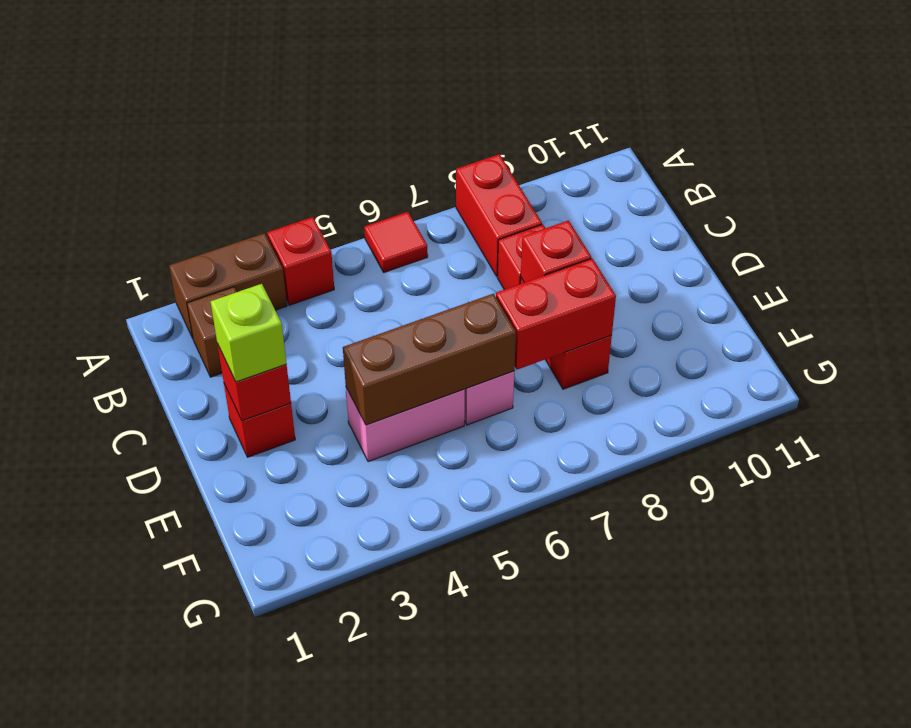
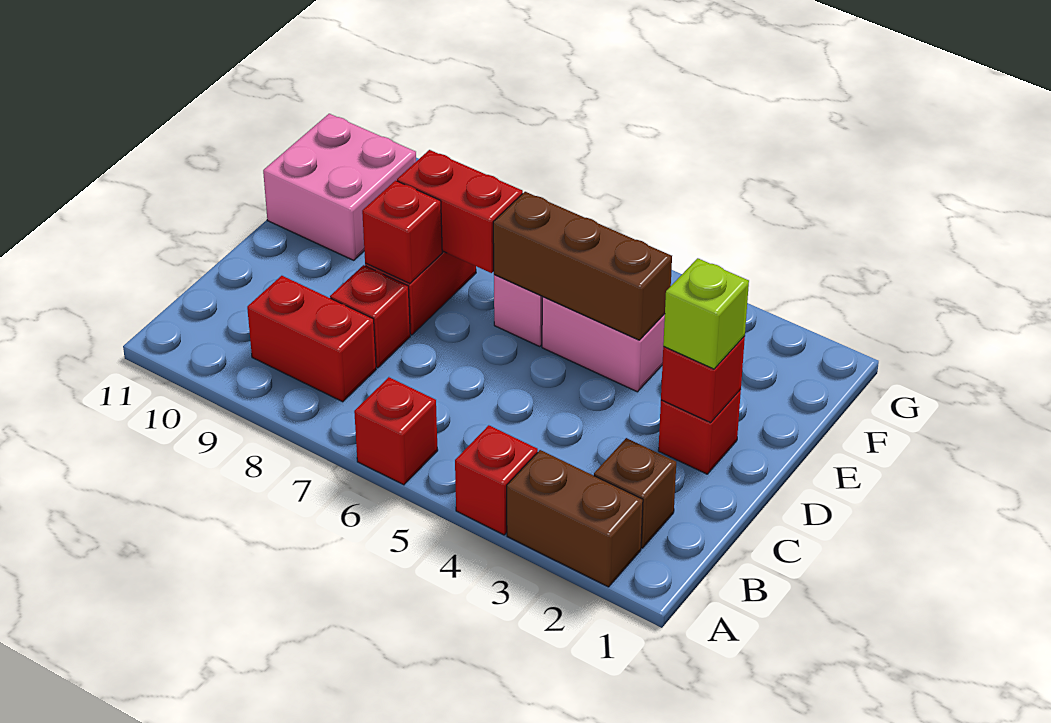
red 1x1 tile [364,212,428,272] -> red 1x1 brick [354,377,438,485]
red 1x2 brick [456,154,542,276] -> red 1x2 brick turned to [247,276,376,402]
none -> pink 2x2 brick [263,114,416,260]

